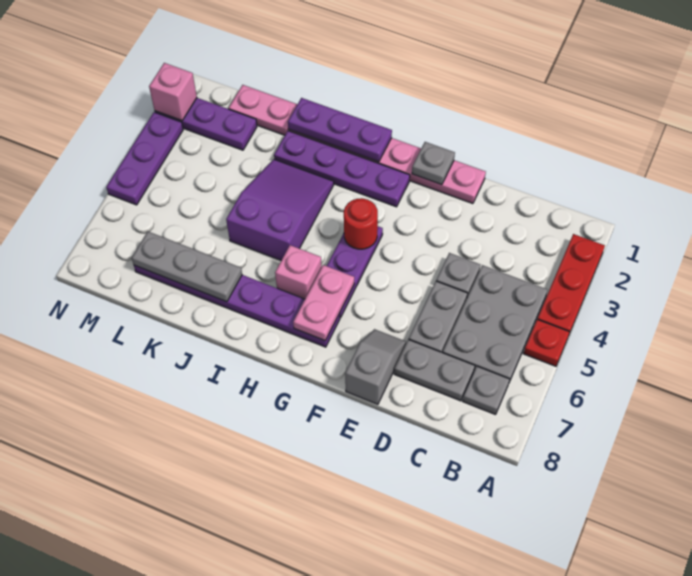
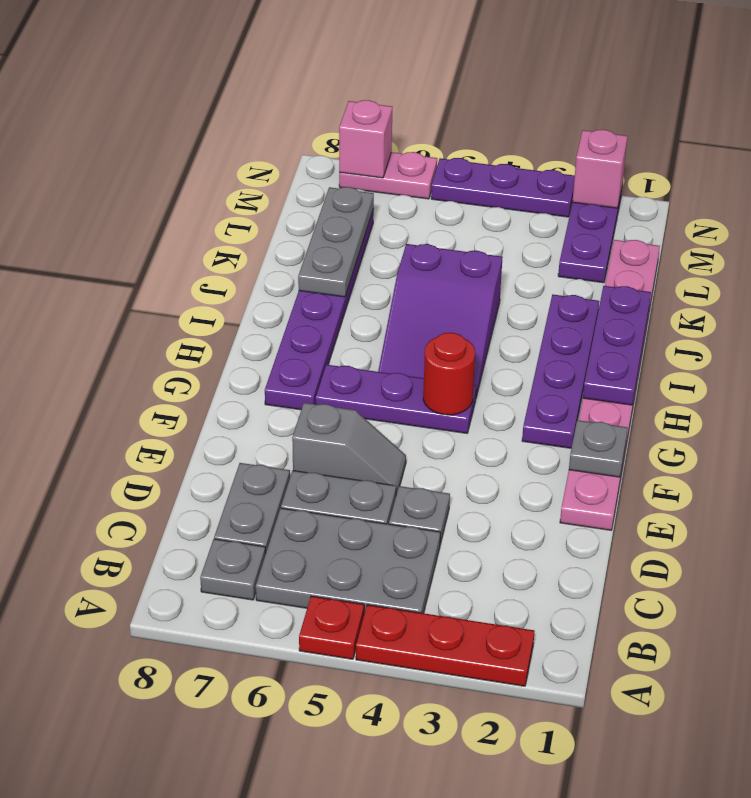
grey 1x2 slope [345,329,406,404] -> grey 1x2 slope moved to [292,403,406,494]
pink 1x2 plate [293,265,354,341] -> pink 1x2 plate moved to [339,152,437,199]
pink 1x1 brick [275,245,322,299] -> pink 1x1 brick moved to [339,100,392,178]
purple 2x3 slope [226,159,334,260] -> purple 2x3 slope turned to [378,244,502,397]

